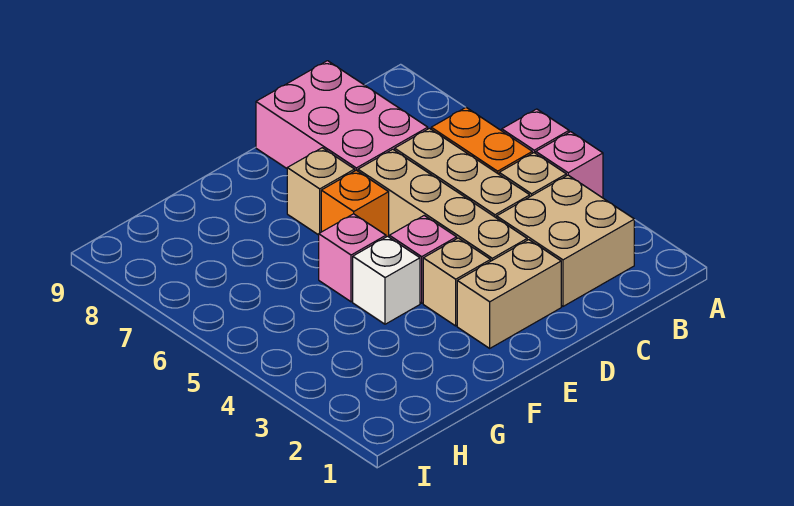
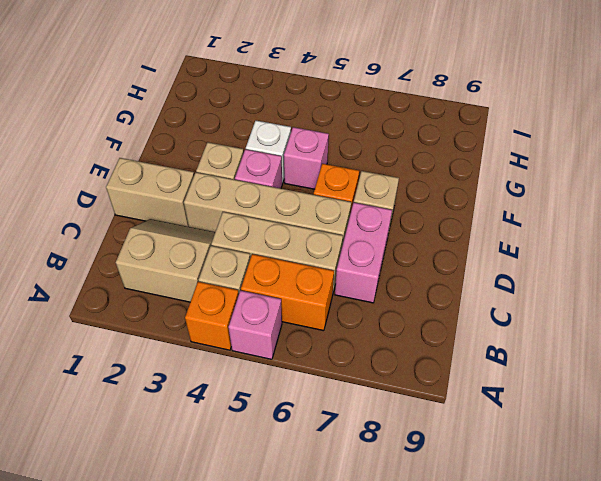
pink 1x1 brick [536,132,603,198] -> orange 1x1 brick [185,282,239,350]
tan 2x2 brick [497,175,634,306] -> tan 2x2 slope [116,219,215,302]
pink 2x3 brick [256,61,428,171] -> pink 1x2 brick [335,202,392,303]
tan 1x2 brick [457,240,561,348] -> tan 1x2 brick turned to [106,158,194,227]

